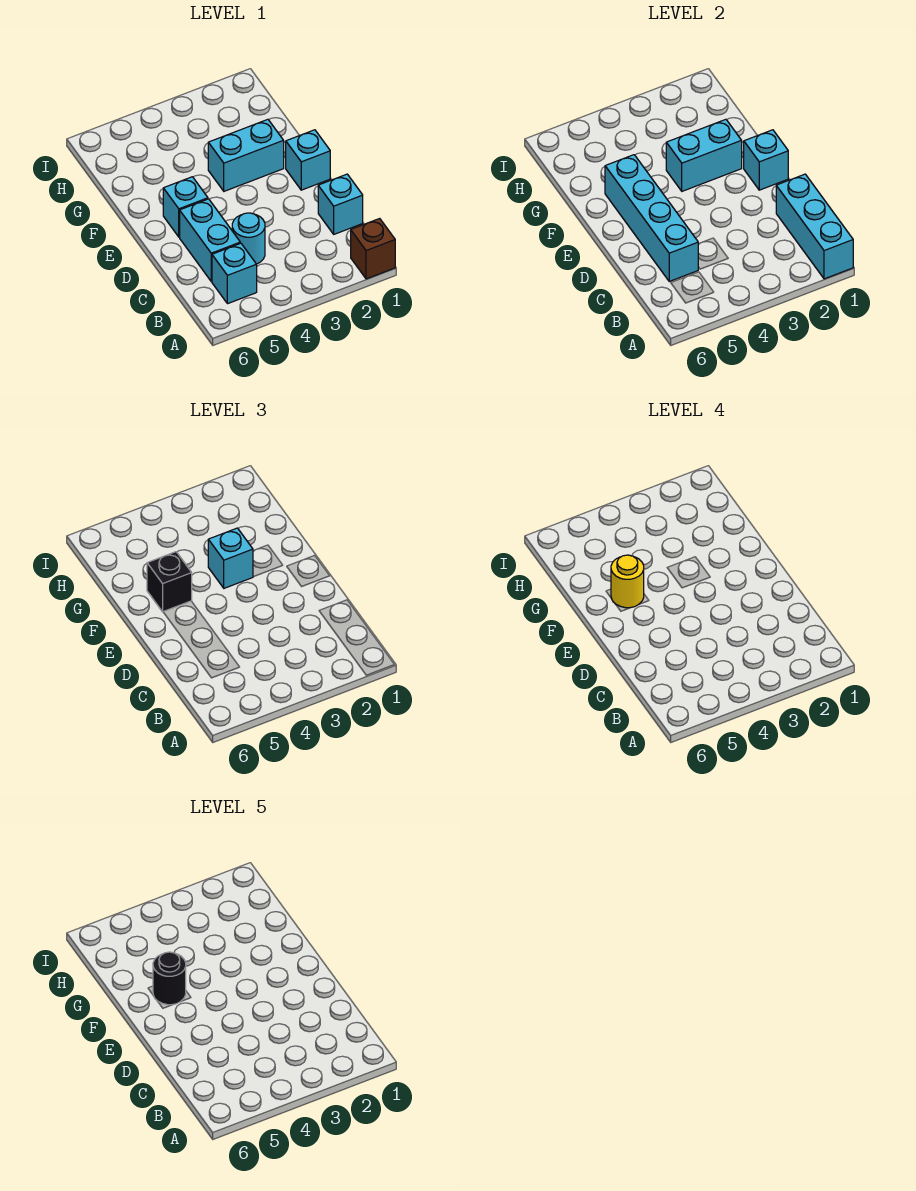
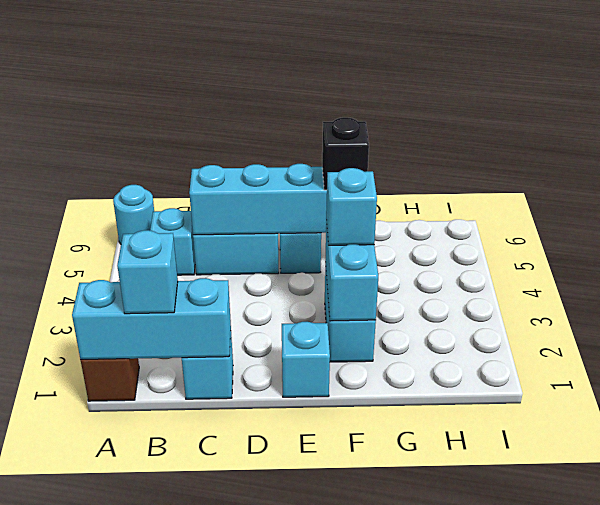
cyan 1x1 round brick [232,213,265,264] -> cyan 1x1 round brick moved to [113,185,154,244]
cyan 1x1 brick [744,130,788,190] -> cyan 1x1 brick moved to [117,230,178,314]
yellow 1x1 round brick [611,555,644,608] -> none
black 1x1 round brick [153,952,186,1005] -> none

